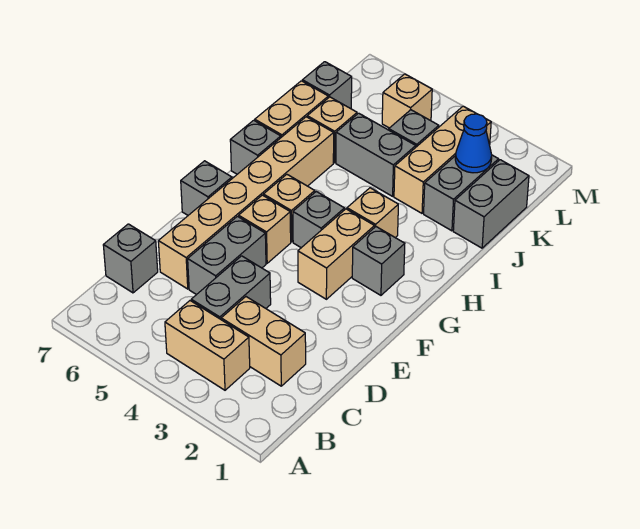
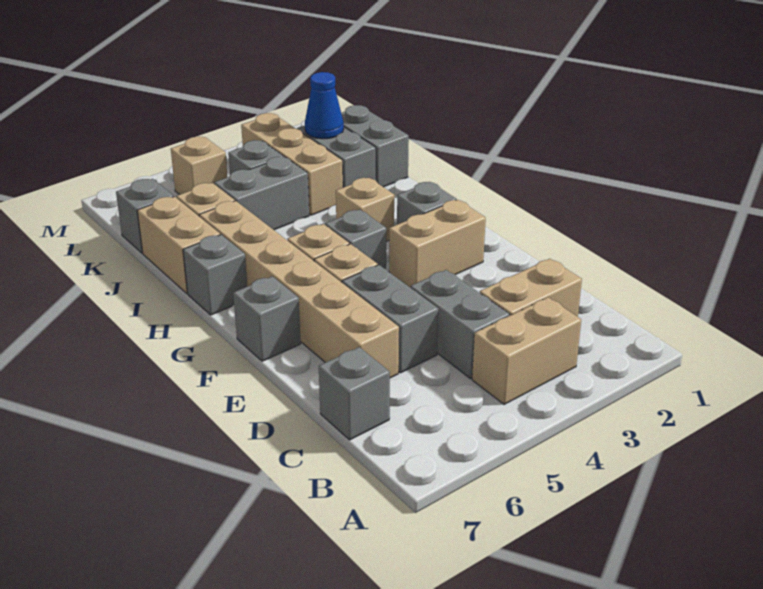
tan 1x2 brick [298,209,374,299] -> tan 1x2 brick turned to [389,200,486,288]

